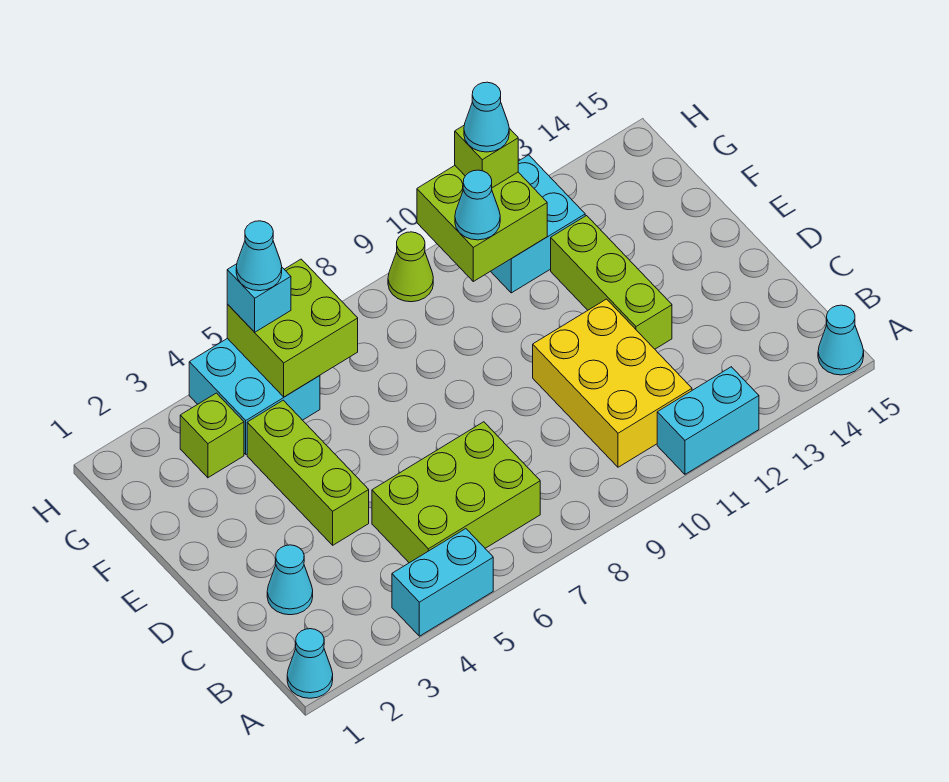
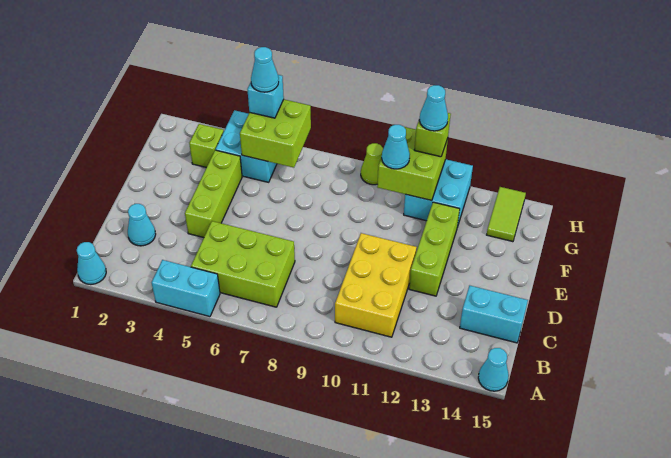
cyan 1x2 brick [657,367,759,474] -> cyan 1x2 brick moved to [460,286,528,343]
none -> lime 1x2 tile [487,187,526,242]

